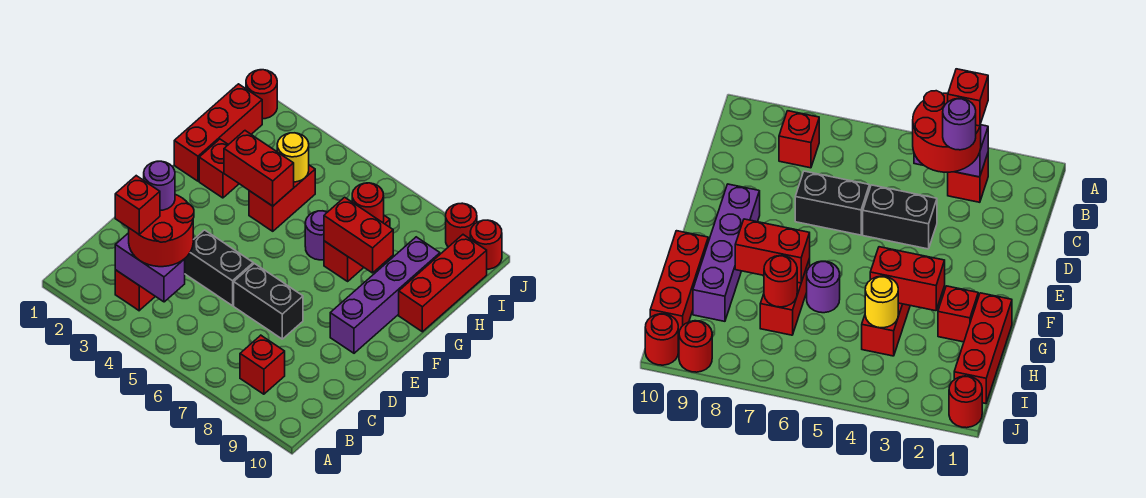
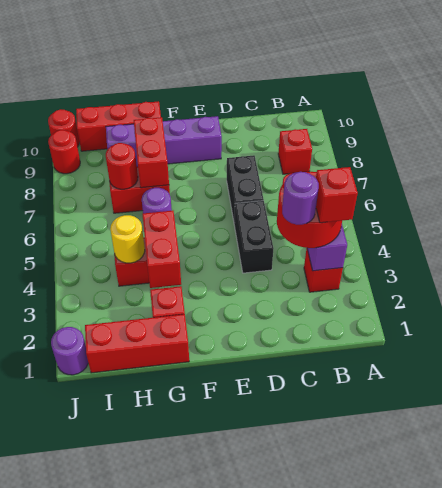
red 1x1 round brick [246,70,277,119] -> purple 1x1 round brick [51,327,88,375]

